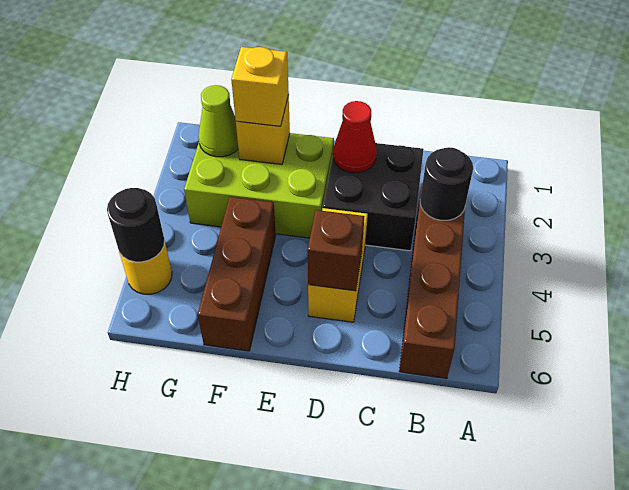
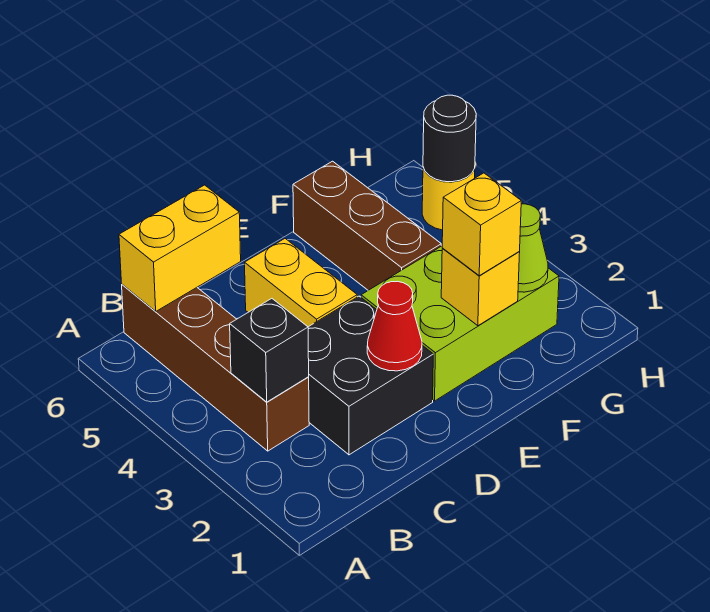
black 1x1 round brick [420,147,473,220] -> black 1x1 brick [230,299,309,402]
none -> yellow 1x2 brick [119,185,241,312]
brown 1x1 brick [308,210,364,291] -> none

